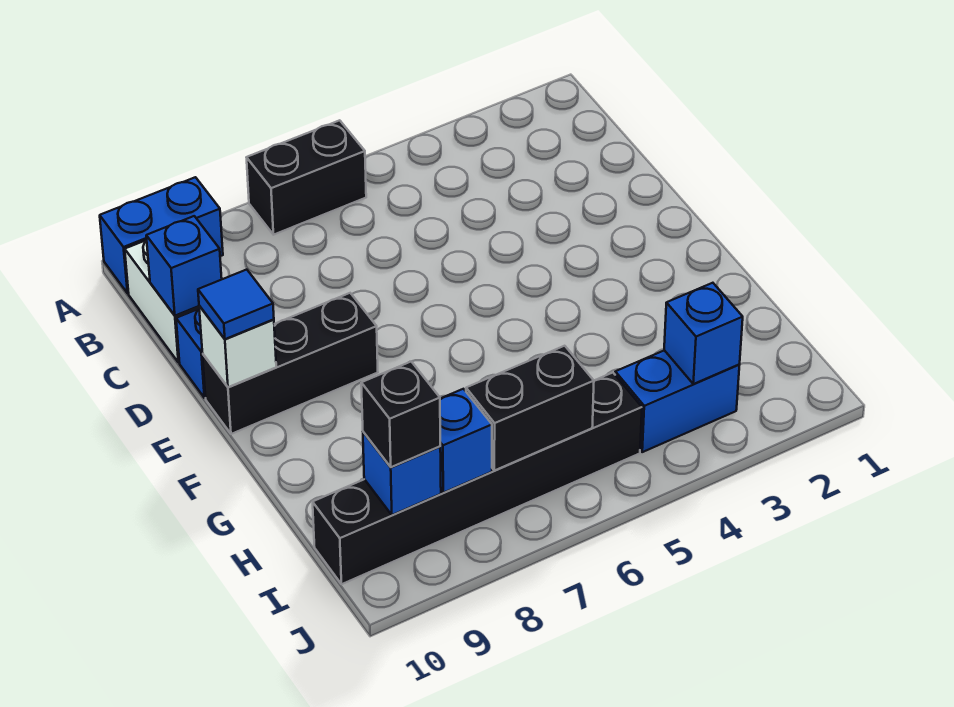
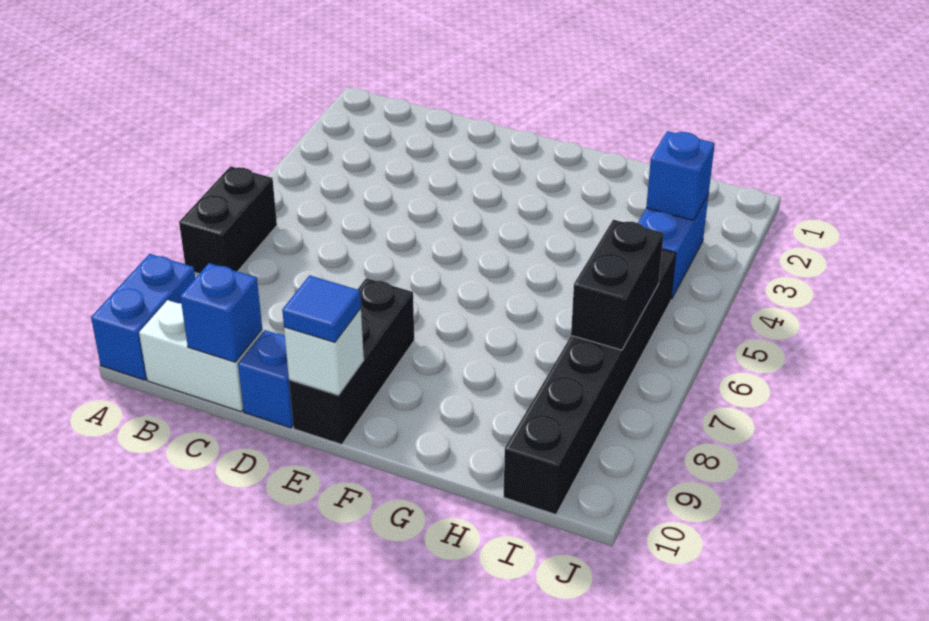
blue 1x1 brick [440,389,492,493] -> none
blue 1x1 brick [363,432,441,515] -> none
black 1x1 brick [361,361,440,467] -> none

